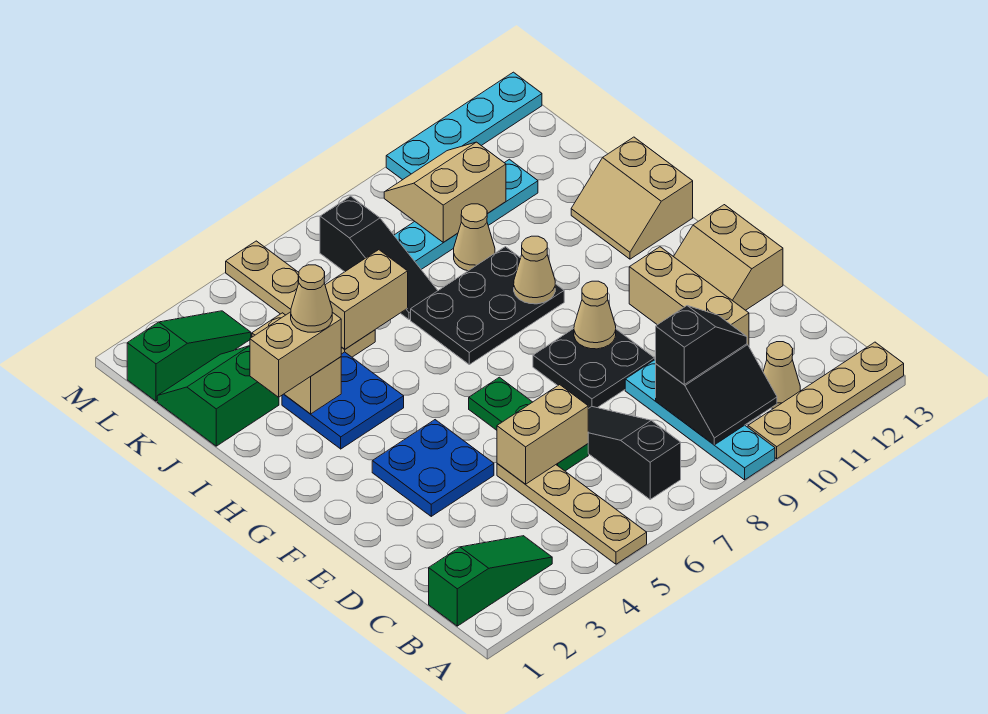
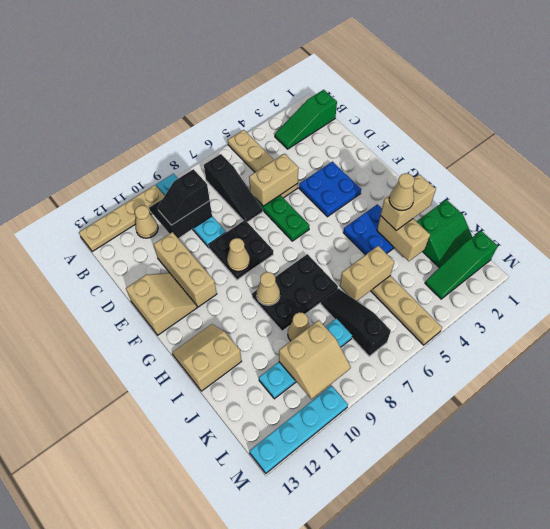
tan 2x2 slope [571,137,693,259] -> tan 2x2 slope turned to [172,324,242,391]

